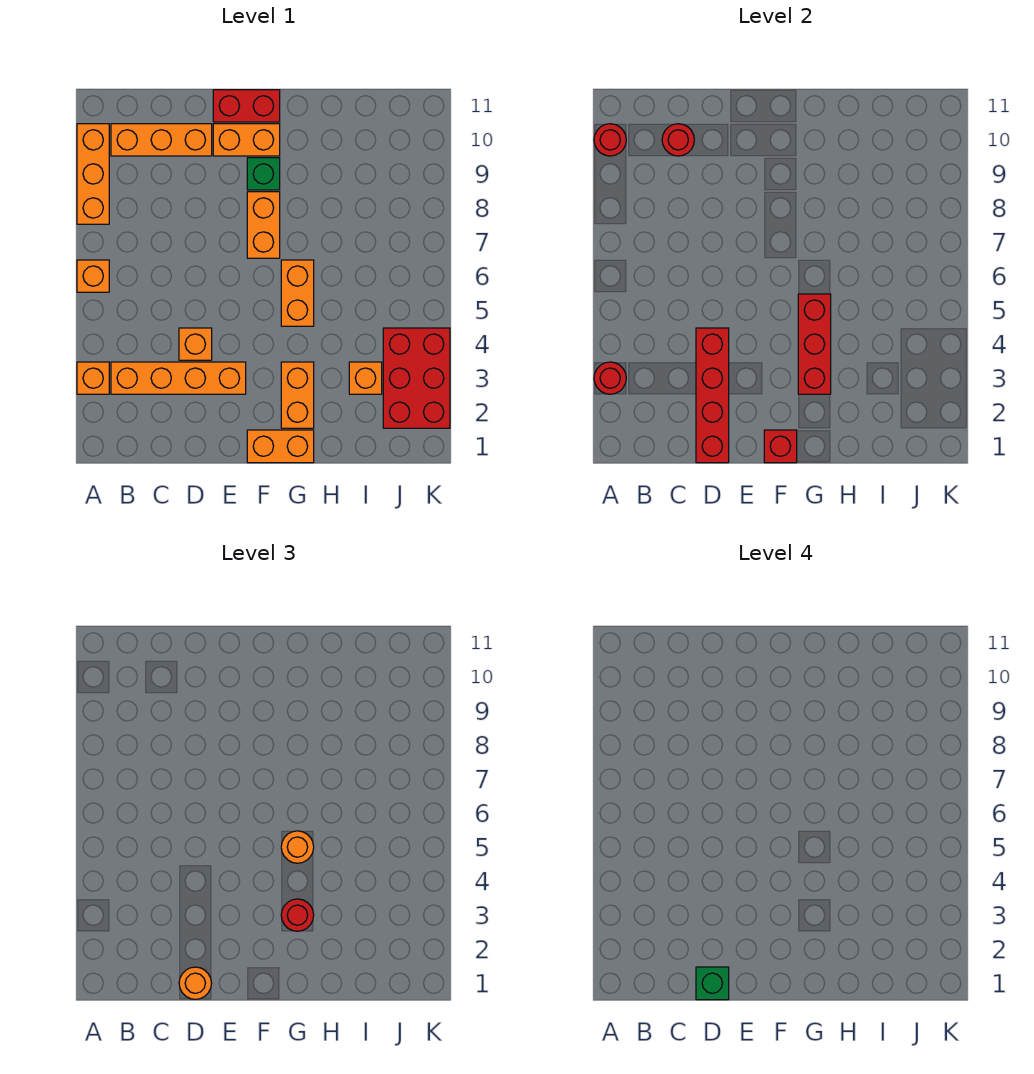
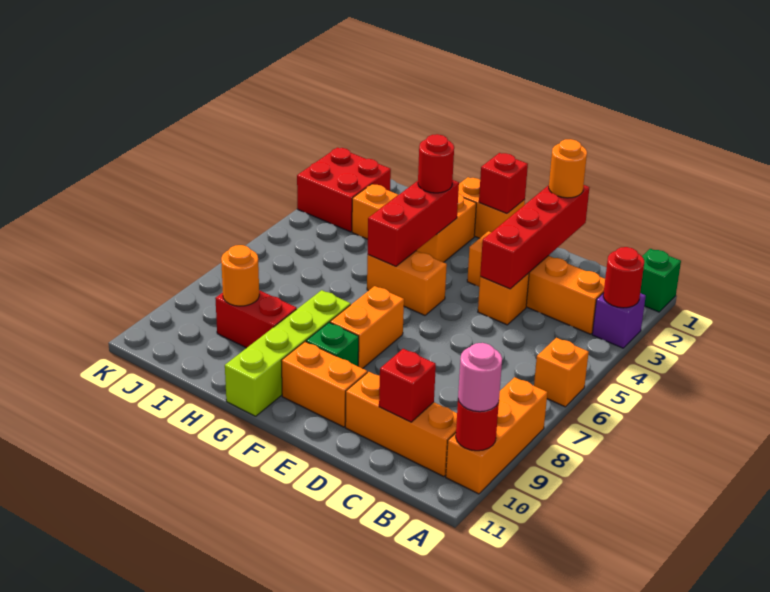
orange 1x1 brick [77,362,109,394] -> purple 1x1 brick [592,293,646,348]
none -> pink 1x1 round brick [458,343,502,412]
red 1x1 round brick [662,124,694,156] -> red 1x1 brick [379,349,436,422]
green 1x1 brick [696,967,729,1000] -> green 1x1 brick moved to [640,249,681,312]
red 1x2 brick [213,90,280,122] -> red 1x2 brick moved to [215,290,297,348]
orange 1x2 brick [281,260,314,326] -> orange 1x2 brick turned to [367,251,447,315]
orange 1x1 round brick [281,831,314,863] -> orange 1x1 round brick moved to [221,245,259,306]
none -> lime 1x4 brick [225,290,351,416]
red 2x3 brick [383,328,450,428] -> red 2x2 brick [297,148,391,232]

